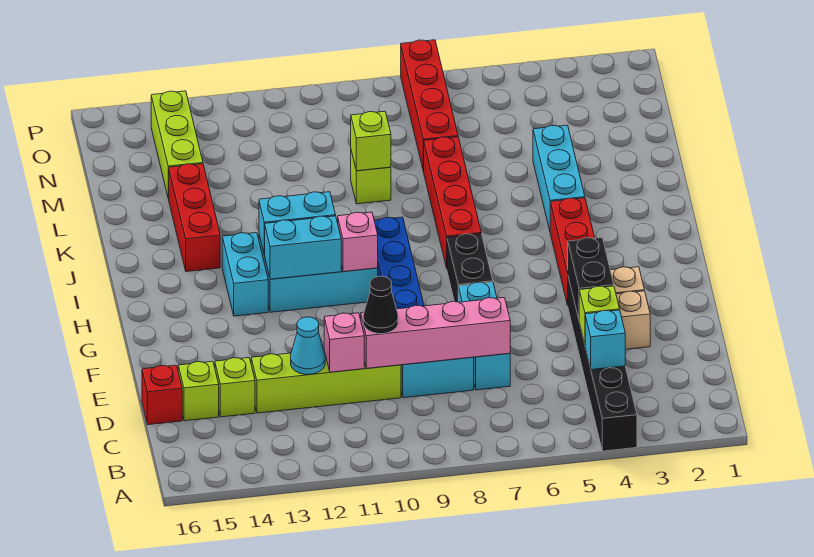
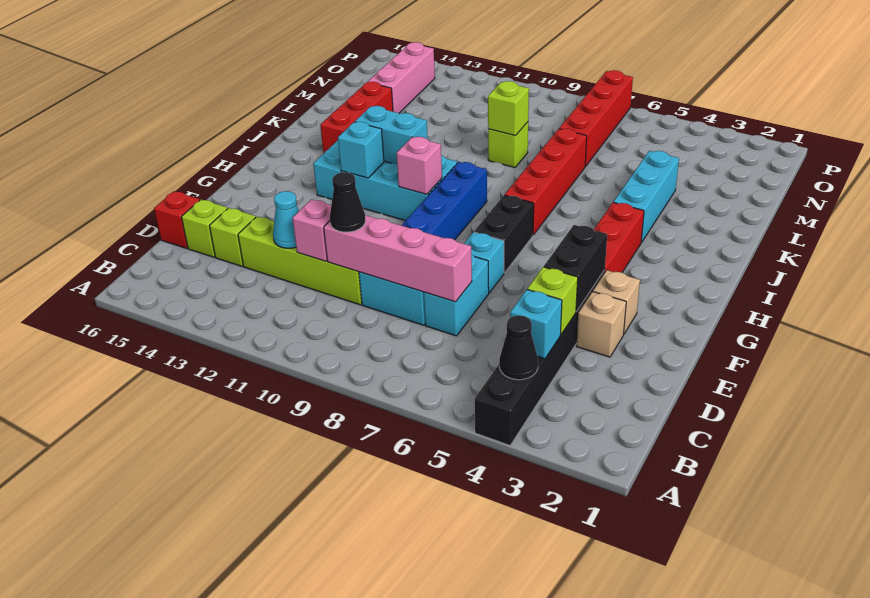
none -> black 1x1 cone [499,315,538,380]
cyan 1x2 brick [265,216,341,279] -> cyan 1x1 brick [338,122,384,178]
lime 1x3 brick [151,91,203,199] -> pink 1x3 brick [368,42,435,113]

